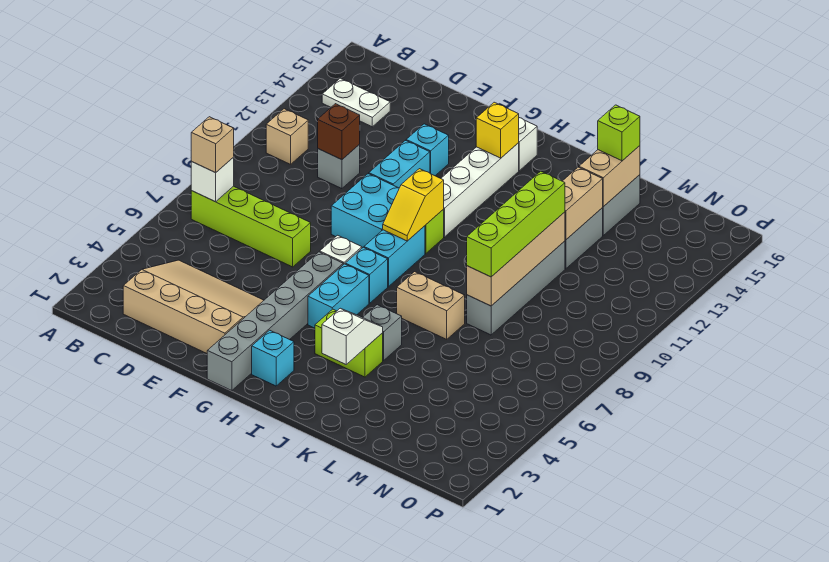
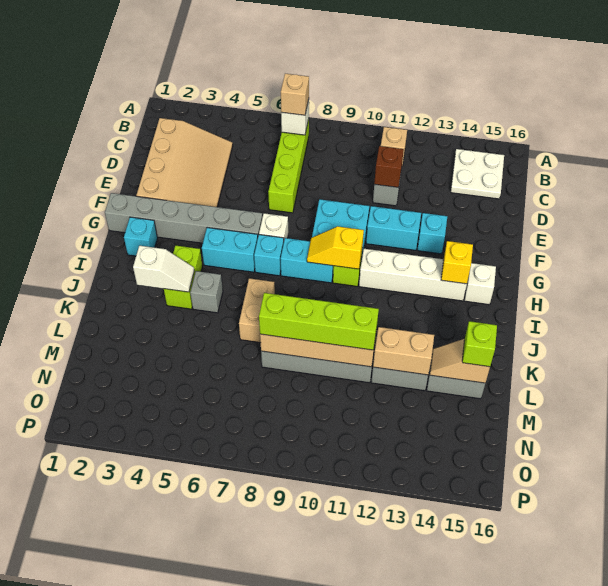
white 1x2 plate [322,78,390,127] -> white 2x2 plate [451,149,504,199]
tan 1x2 brick [579,146,640,207] -> tan 1x2 slope [430,339,490,383]

